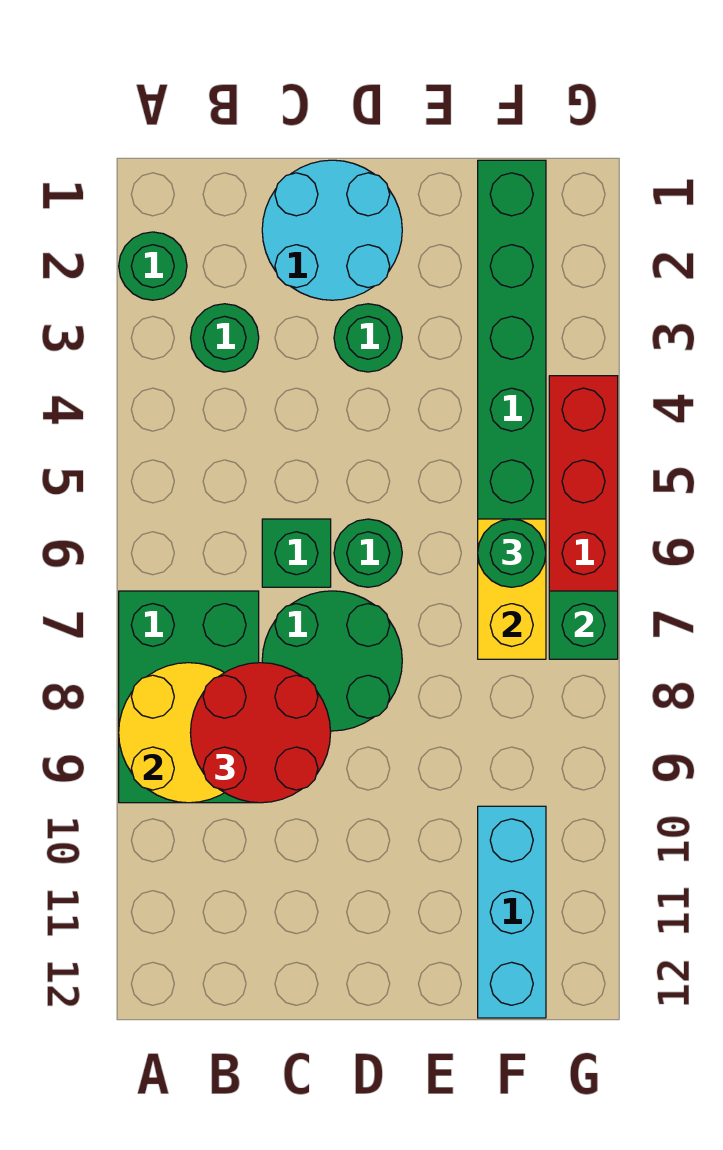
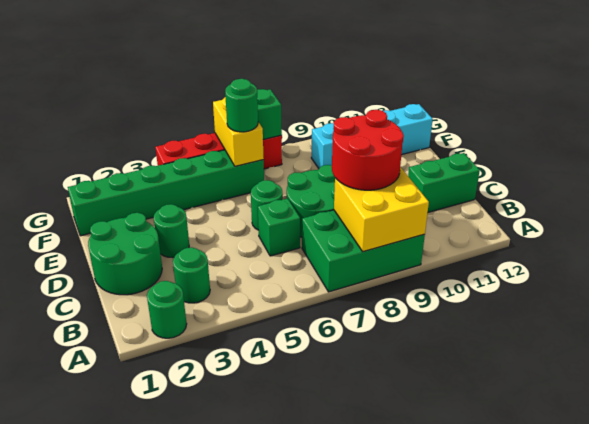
yellow 2x2 round brick [119,663,224,803] -> yellow 2x2 brick [334,167,429,252]
cyan 2x2 round brick [262,160,402,300] -> green 2x2 round brick [88,213,162,295]
none -> green 1x2 brick [408,153,480,212]
yellow 1x2 brick [478,519,546,659] -> yellow 1x2 brick turned to [213,97,264,166]
cyan 1x3 brick [478,806,546,1018] -> cyan 1x4 brick [311,104,433,168]

